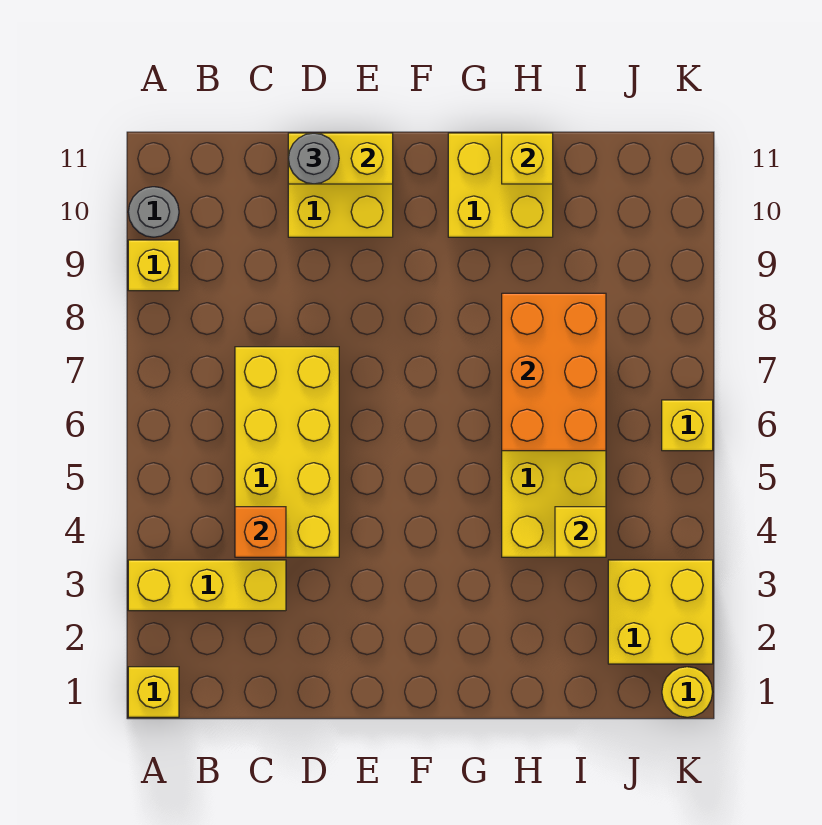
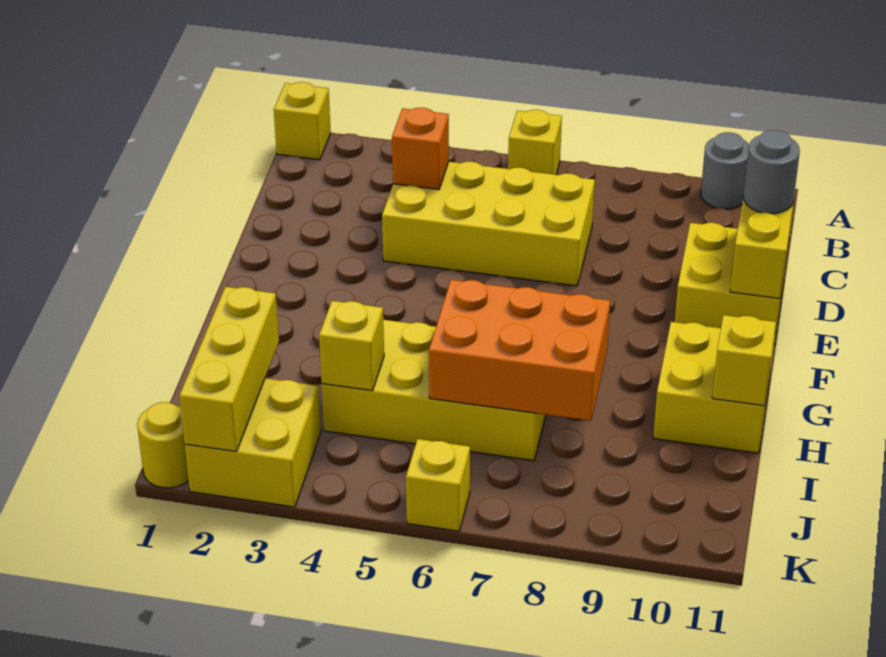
yellow 1x3 brick [128,560,286,611] -> yellow 1x3 brick moved to [179,287,279,452]
yellow 1x1 brick [128,240,179,291] -> yellow 1x1 brick moved to [508,110,562,175]

